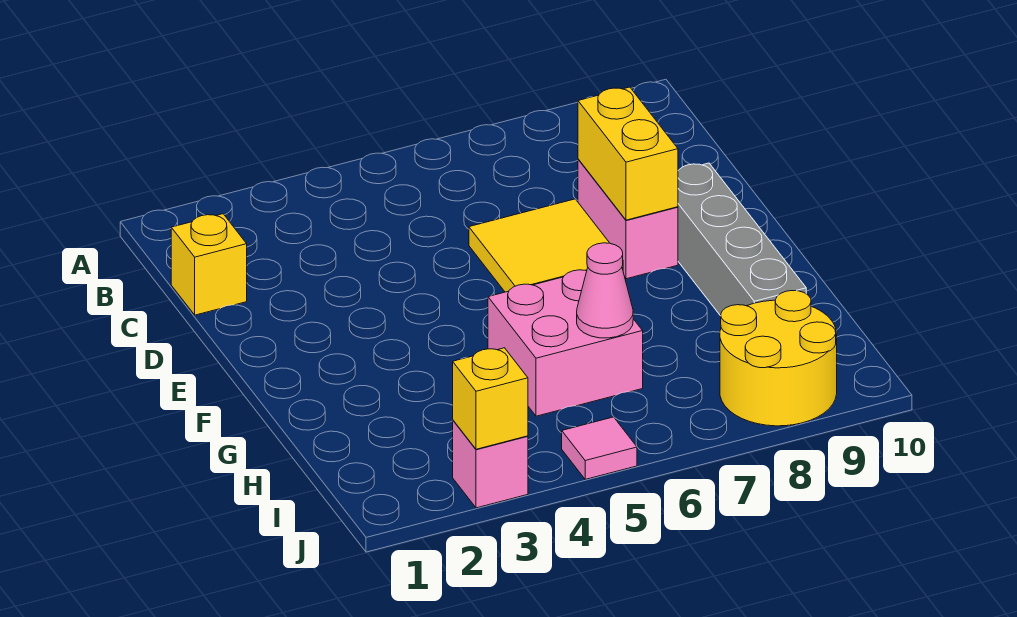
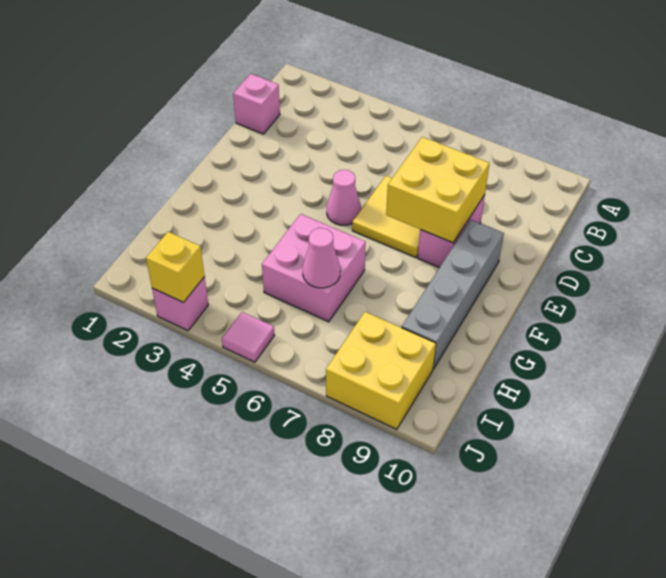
yellow 1x1 brick [171,214,247,315] -> pink 1x1 brick [233,74,280,134]
yellow 1x2 brick [578,87,678,220] -> yellow 2x2 brick [386,137,490,243]
none -> pink 1x1 cone [327,170,361,225]
yellow 2x2 round brick [720,291,837,426] -> yellow 2x2 brick [326,312,436,429]

